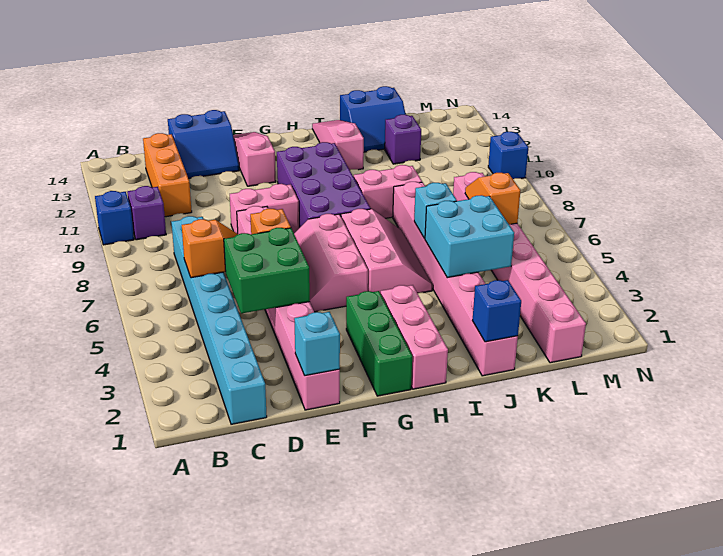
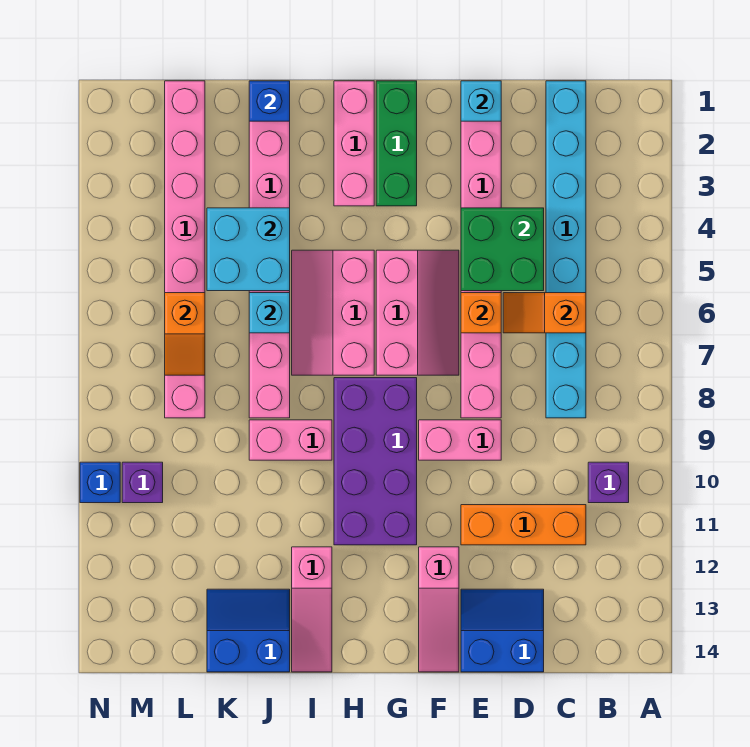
blue 1x1 brick [95,191,134,245] -> none
orange 1x3 brick [143,133,192,217] -> orange 1x3 brick turned to [461,505,586,545]
purple 1x1 brick [385,115,421,164] -> purple 1x1 brick moved to [122,462,163,503]

